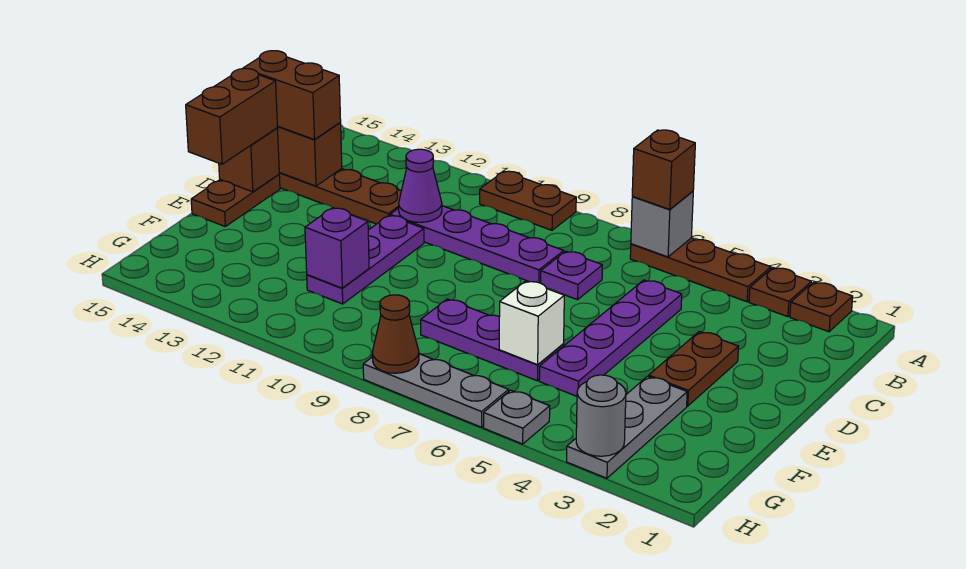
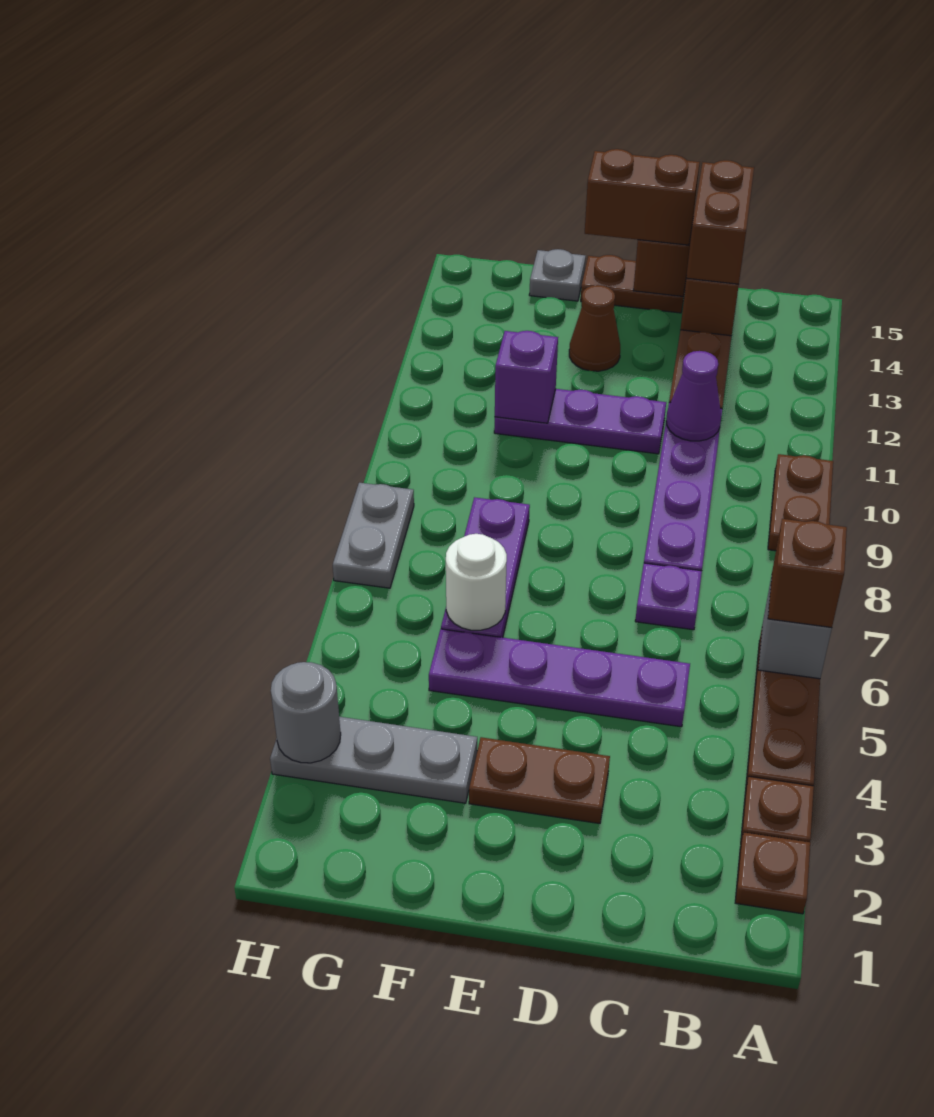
white 1x1 brick [499,281,564,365] -> white 1x1 round brick [446,534,507,630]
grey 1x1 plate [484,390,550,444] -> grey 1x1 plate moved to [529,249,586,301]
grey 1x3 plate [363,354,509,427] -> grey 1x2 plate [333,483,414,588]
brown 1x1 cone [372,295,419,373] -> brown 1x1 cone moved to [569,285,620,371]

